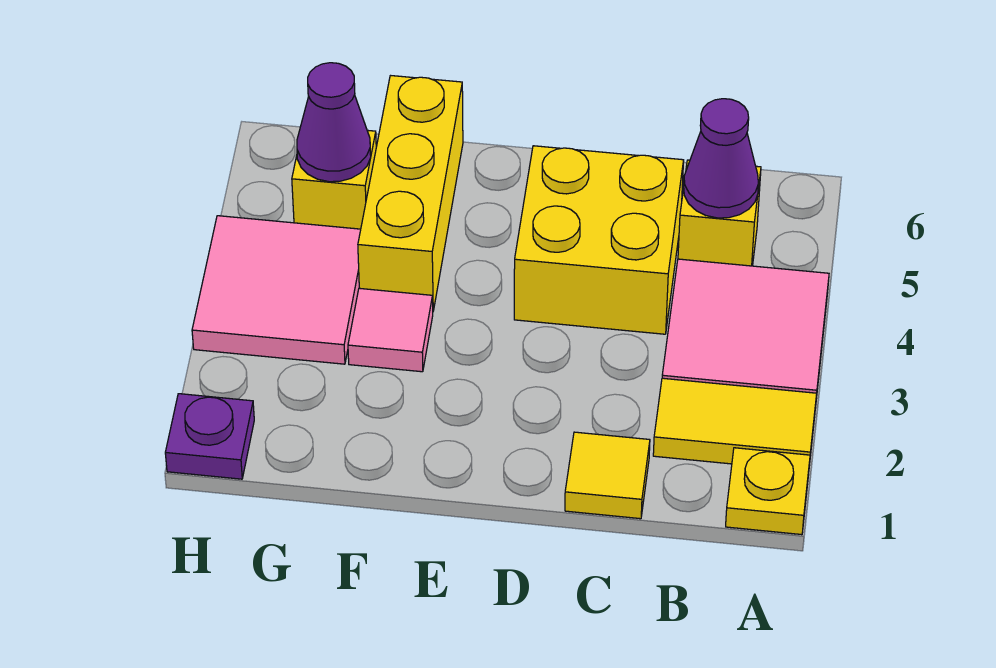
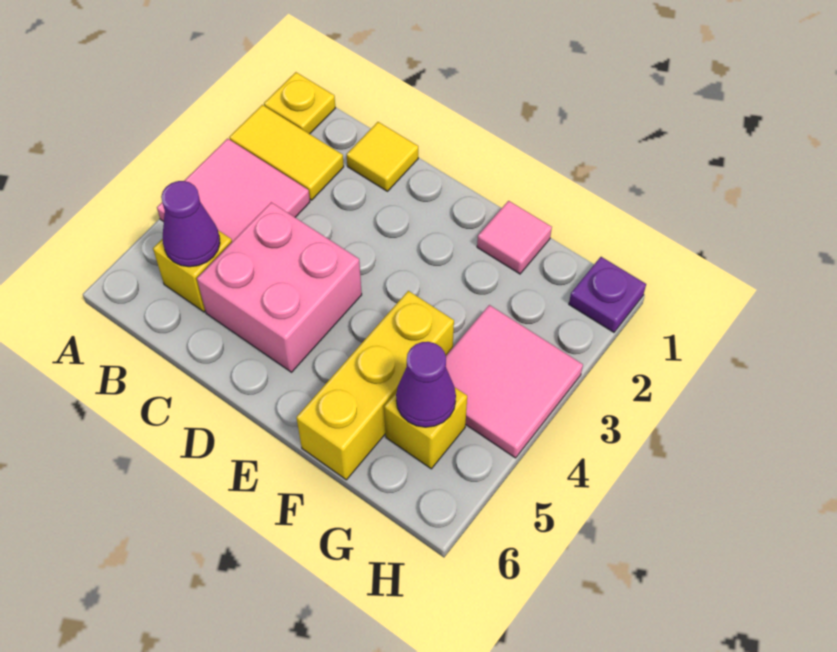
yellow 2x2 brick [514,146,684,334] -> pink 2x2 brick [197,202,362,372]
pink 1x1 tile [348,288,433,372] -> pink 1x1 tile moved to [477,201,552,274]

